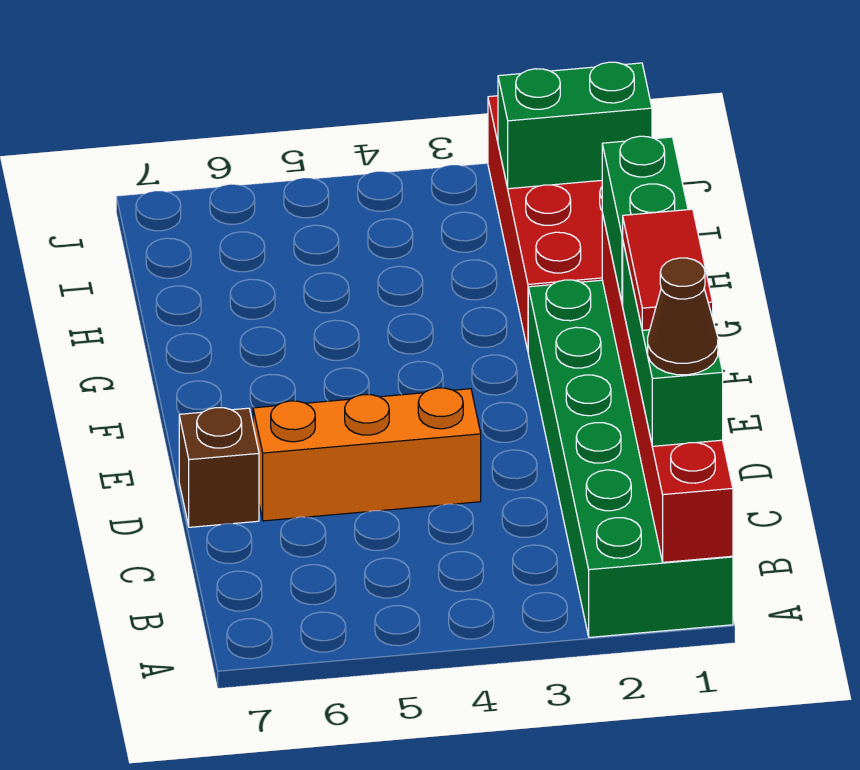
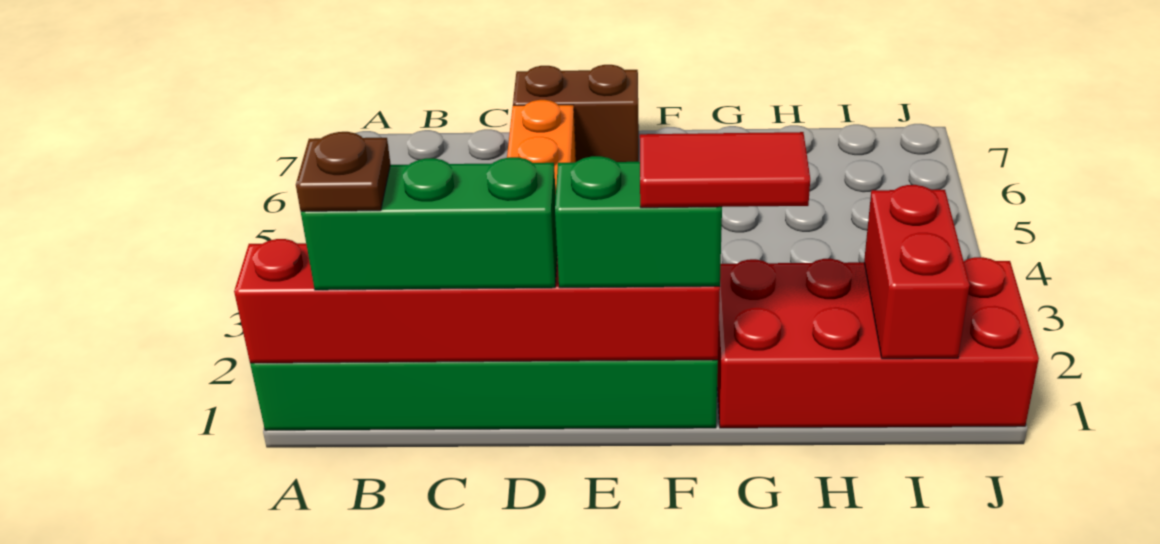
brown 1x1 cone [648,258,718,375] -> brown 1x1 plate [296,132,390,211]
red 1x2 tile [623,209,713,330] -> red 1x2 tile moved to [640,132,810,208]
brown 1x1 brick [179,408,259,527] -> brown 1x2 brick [513,65,639,162]
green 1x2 brick [498,62,652,189] -> red 1x2 brick [864,185,970,359]

